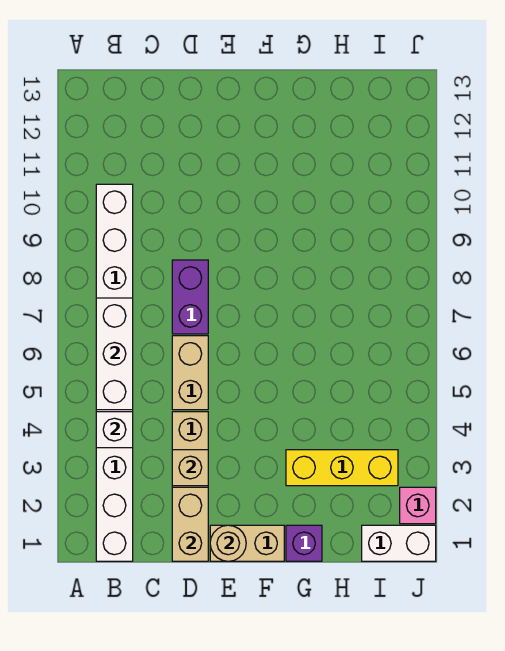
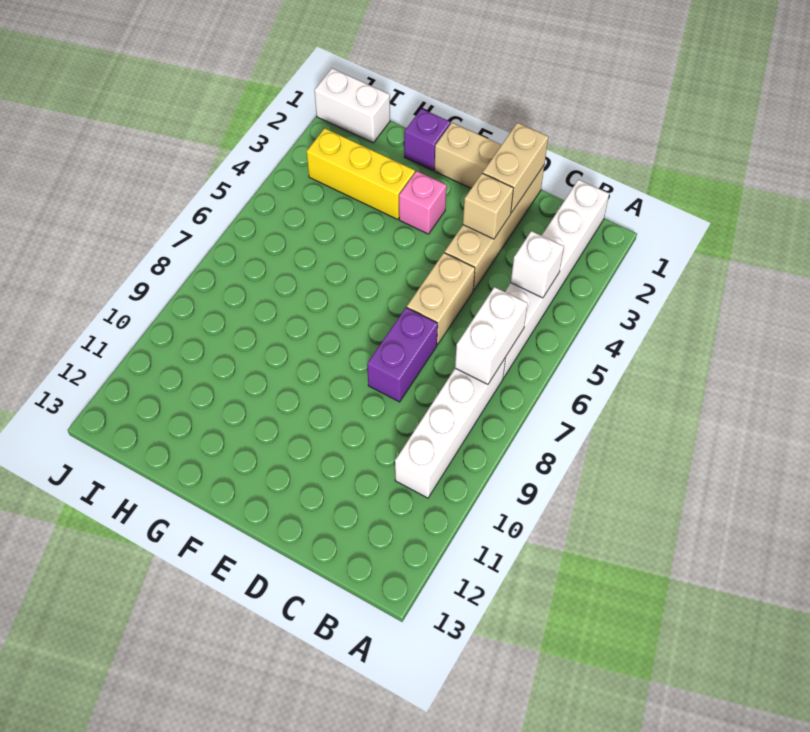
white 1x3 brick [96,298,133,410] -> white 1x2 brick [455,287,528,384]
tan 1x1 round brick [210,525,246,561] -> none
pink 1x1 brick [400,487,436,524] -> pink 1x1 brick moved to [399,171,446,234]

